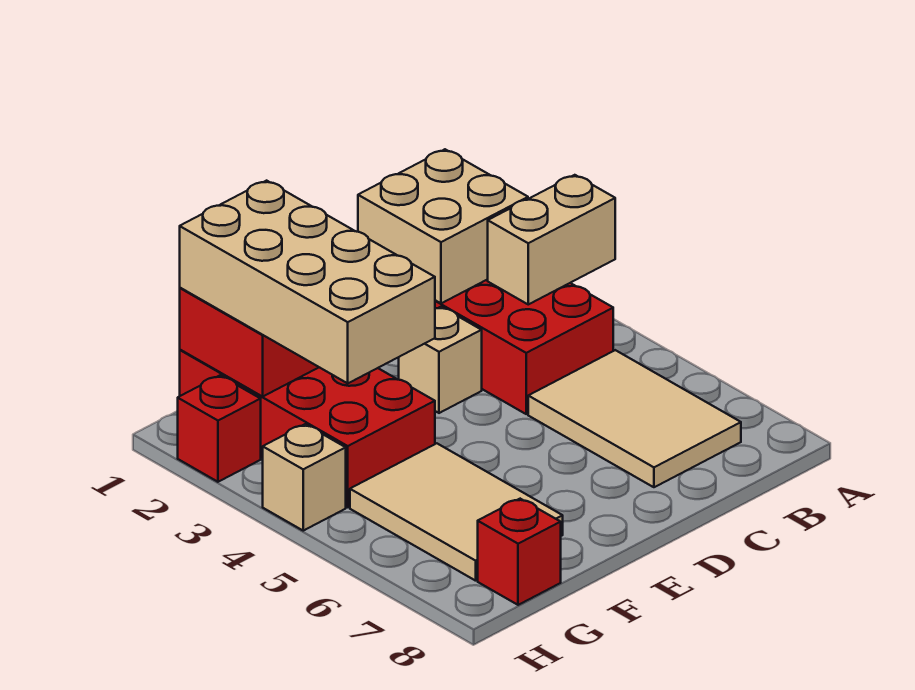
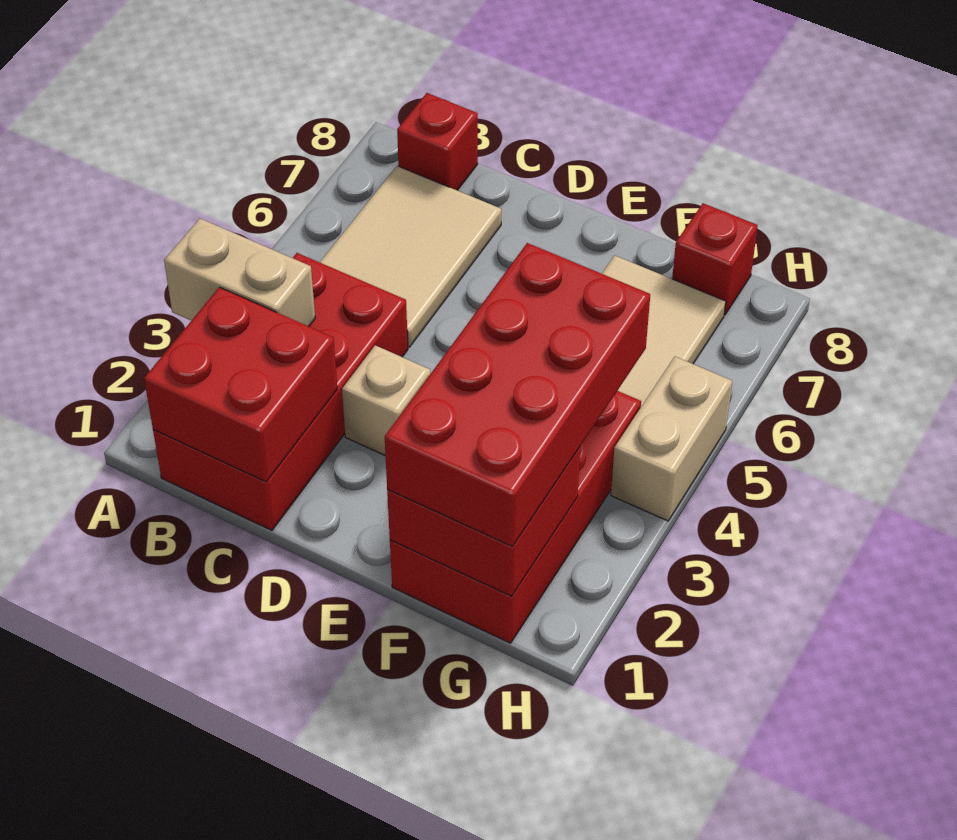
tan 2x2 brick [358,149,528,303] -> red 2x2 brick [144,287,337,482]
tan 2x4 brick [180,181,435,383] -> red 2x4 brick [385,243,650,546]
red 1x1 brick [178,376,261,482] -> red 1x1 brick moved to [397,93,478,190]
tan 1x1 brick [263,424,346,531] -> tan 1x2 brick [611,357,732,521]

